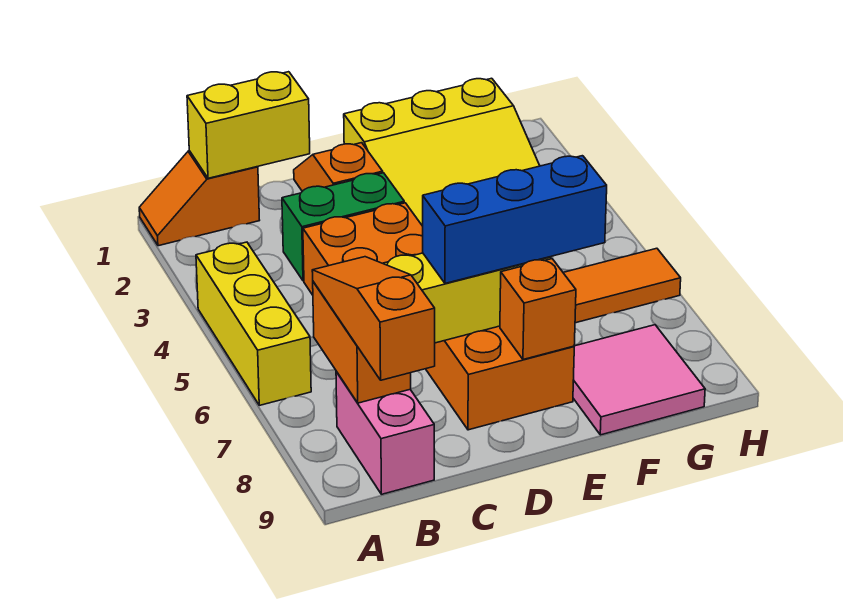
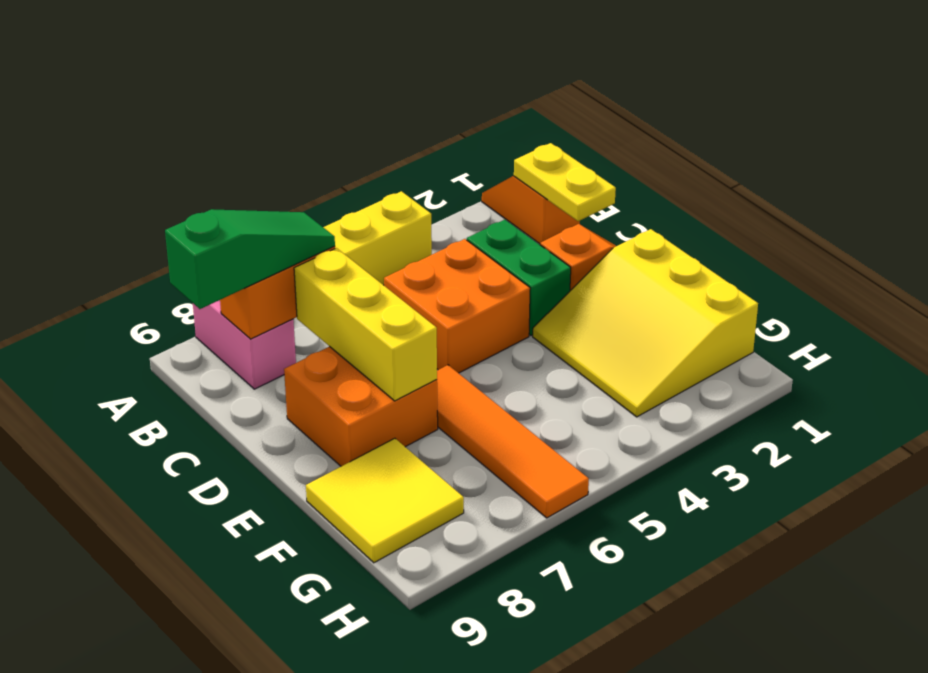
yellow 1x2 brick [187,72,310,178] -> yellow 1x2 plate [514,143,616,221]
orange 1x3 slope [312,257,435,380] -> green 1x3 slope [165,209,335,309]
pink 1x2 brick [336,371,434,494] -> pink 1x2 brick turned to [193,300,296,389]
blue 1x3 brick [423,156,607,283] -> none
orange 1x1 brick [500,259,576,360] -> none
pink 2x2 tile [573,325,705,435] -> yellow 2x2 tile [306,438,464,563]

